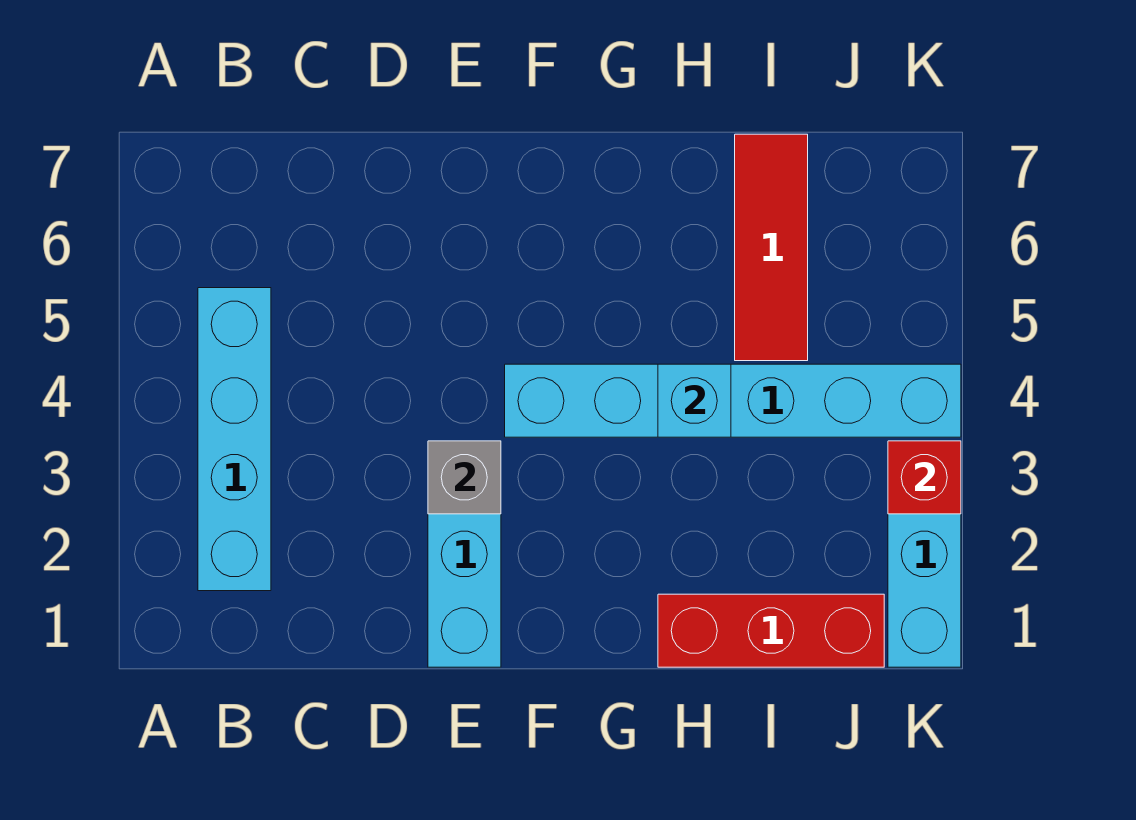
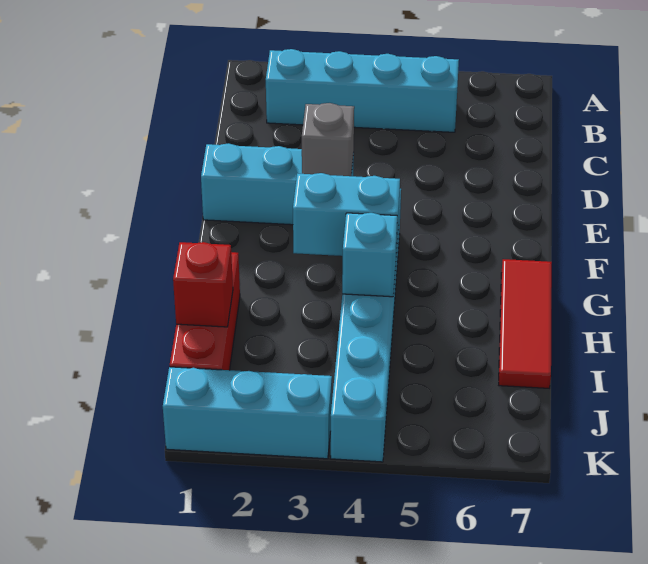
none -> cyan 1x2 brick [293,173,400,256]
red 1x3 tile [735,134,808,361] -> red 1x3 tile turned to [499,259,552,388]
red 1x1 brick [888,441,961,514] -> red 1x1 brick moved to [173,242,233,327]

